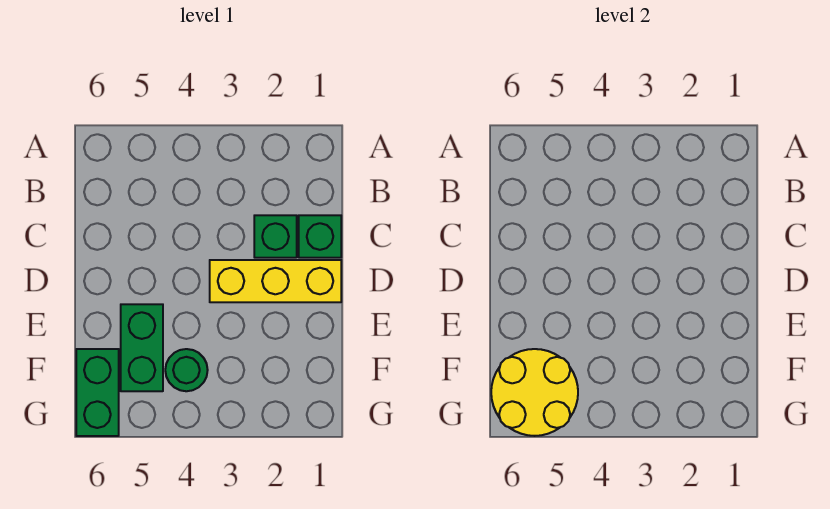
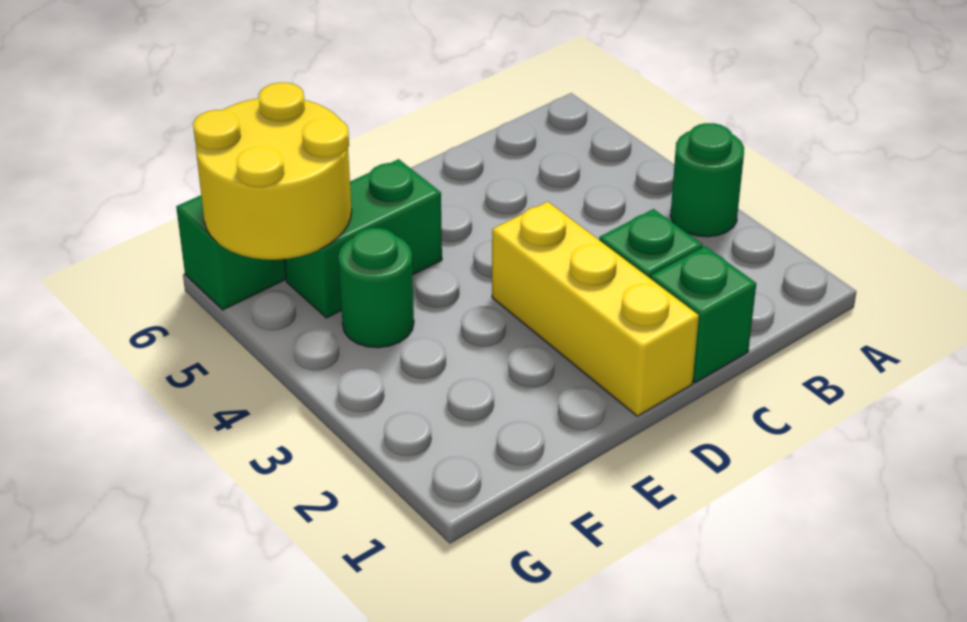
none -> green 1x1 round brick [670,123,744,237]

